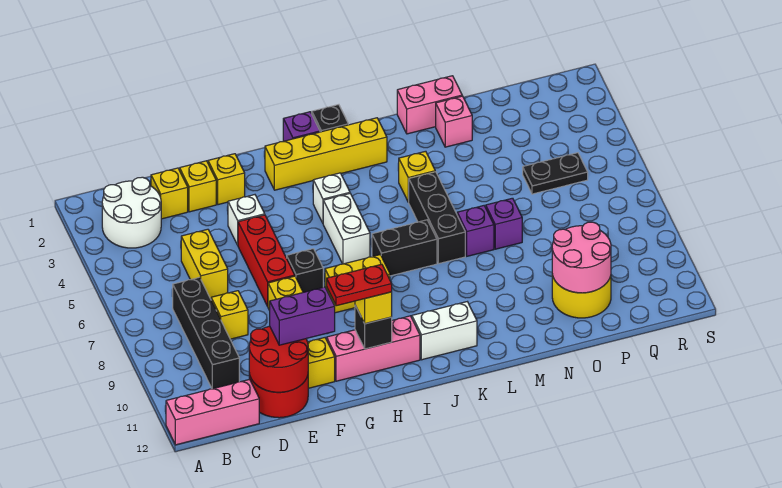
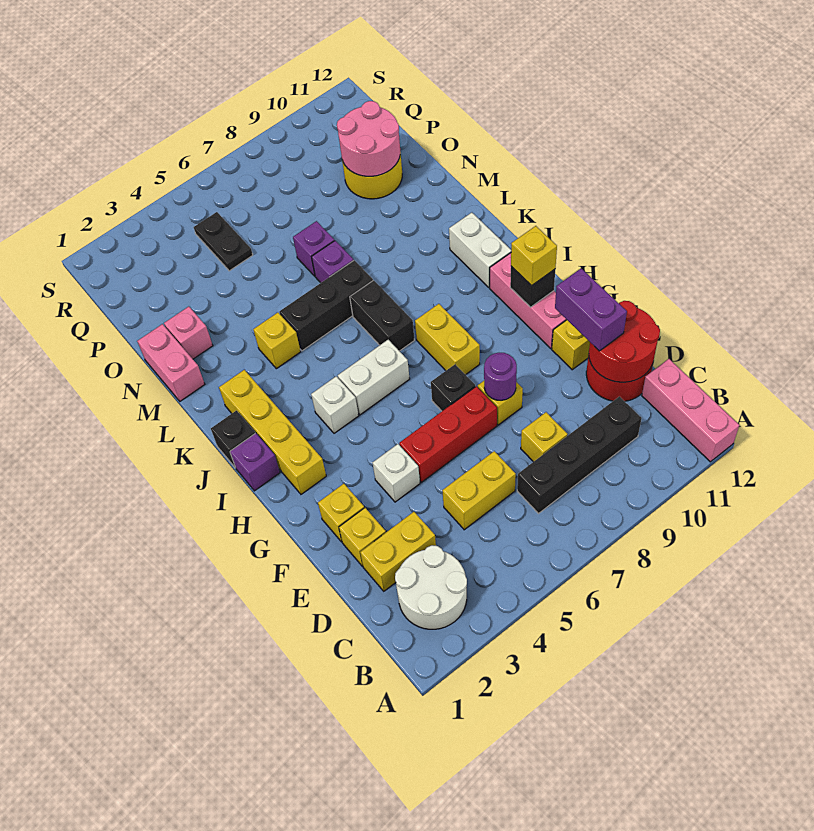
yellow 1x1 brick [151,168,188,219] -> yellow 1x2 brick [360,512,436,591]
none -> purple 1x1 round brick [484,353,517,400]
red 1x2 plate [327,264,392,306] -> none

